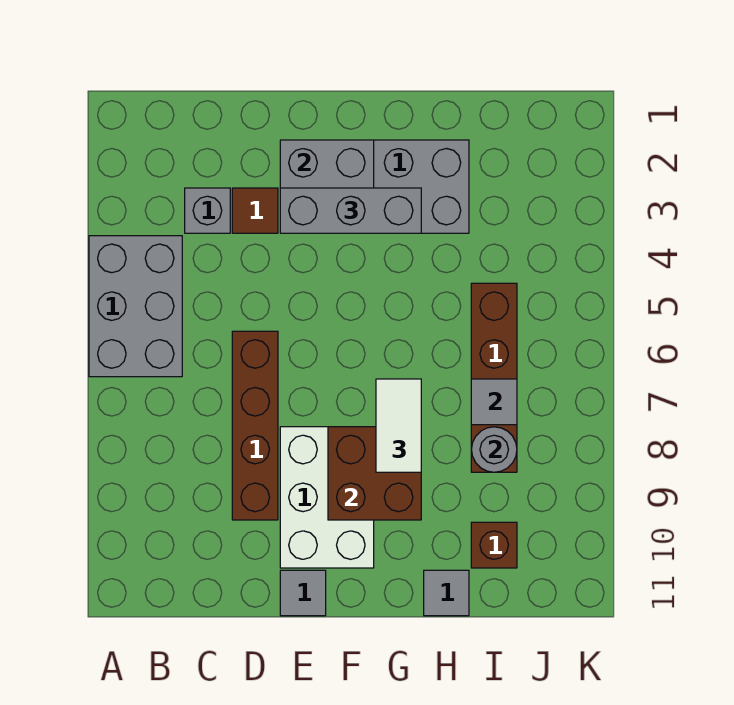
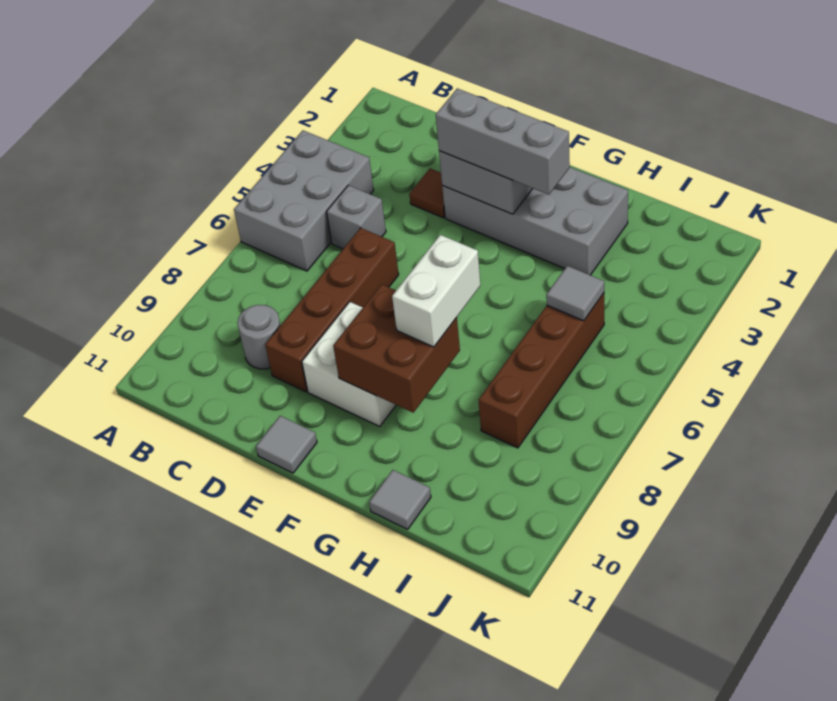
grey 1x1 brick [185,188,230,233] -> grey 1x1 brick moved to [327,185,386,249]
white 2x3 brick [280,427,374,568] -> white 2x2 brick [302,302,396,426]
white 1x2 tile [376,379,421,472] -> white 1x2 brick [392,235,480,347]
grey 1x1 tile [471,379,517,425] -> grey 1x1 tile moved to [546,266,604,321]
grey 1x1 round brick [471,427,517,472] -> grey 1x1 round brick moved to [238,305,280,369]
brown 1x1 brick [471,522,517,568] -> none

